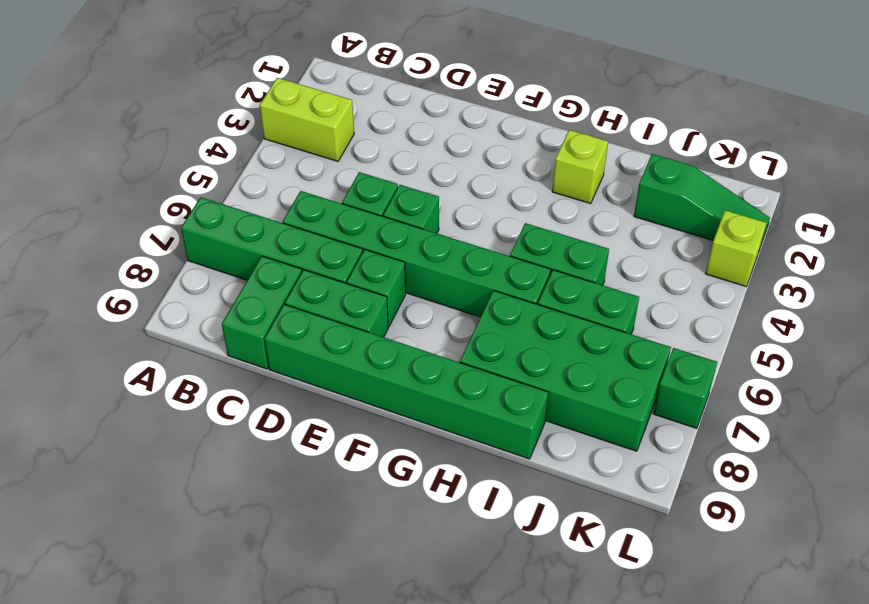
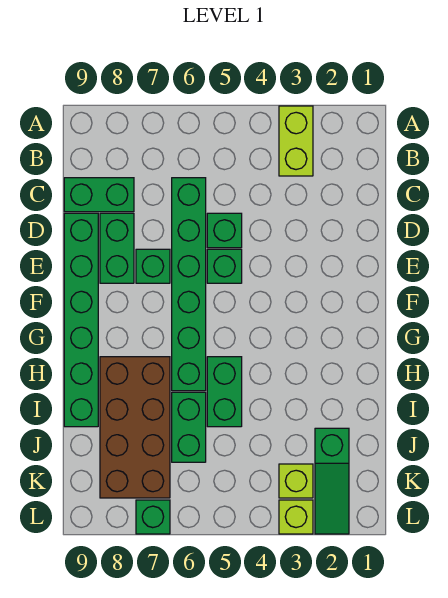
green 1x4 brick [181,197,363,284] -> none
lime 1x1 brick [552,130,608,204] -> lime 1x1 brick moved to [279,464,313,498]
green 2x4 brick [460,291,671,451] -> brown 2x4 brick [100,357,170,498]

